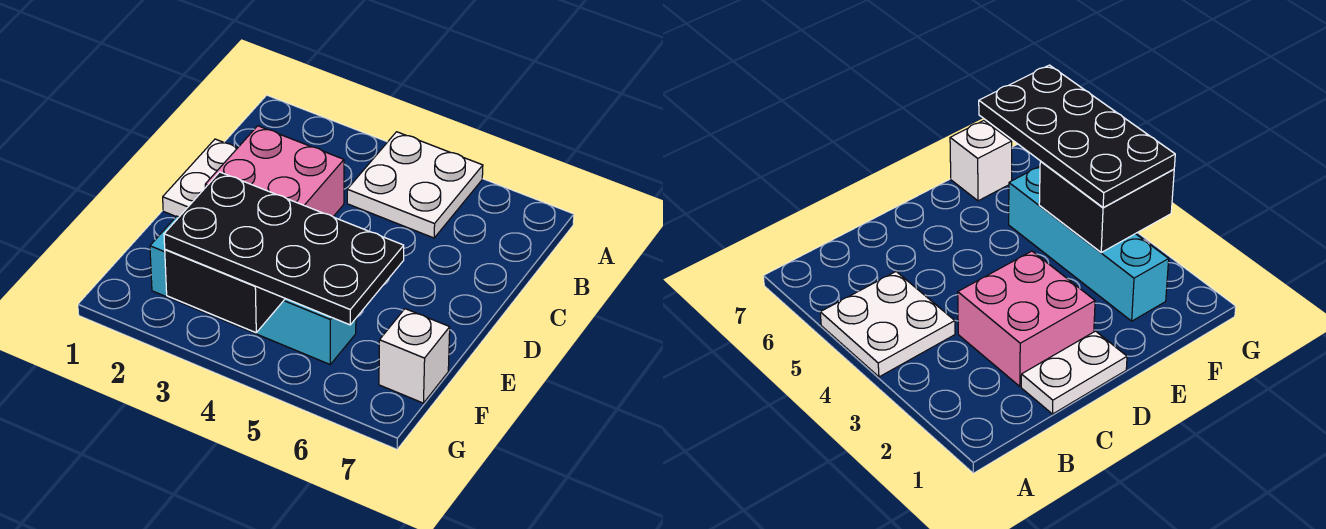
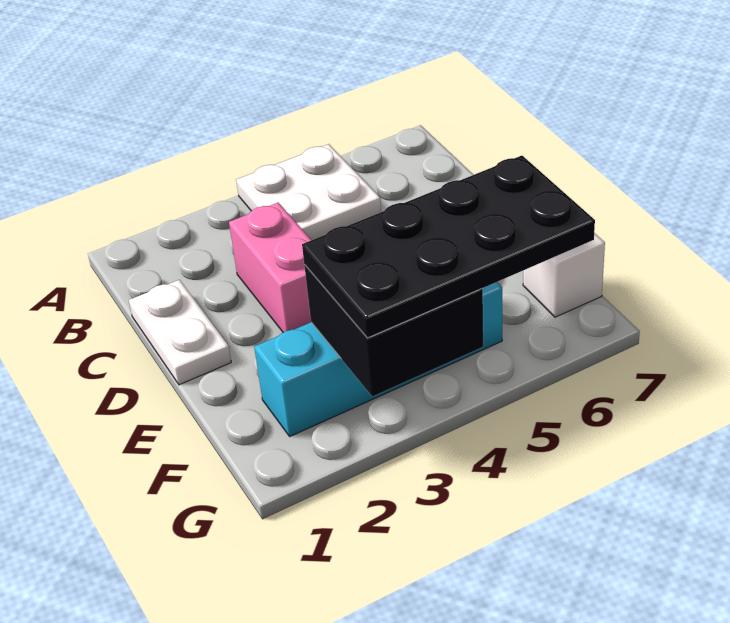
pink 2x2 brick [205,126,344,217] -> pink 1x2 brick [229,202,311,332]

